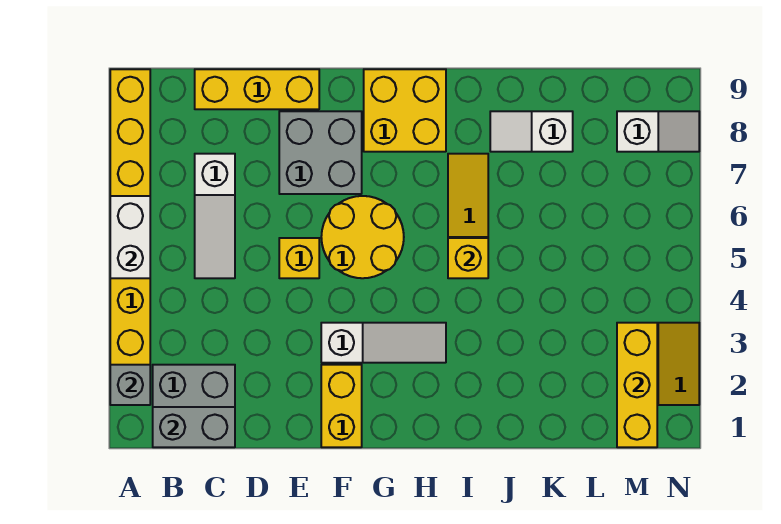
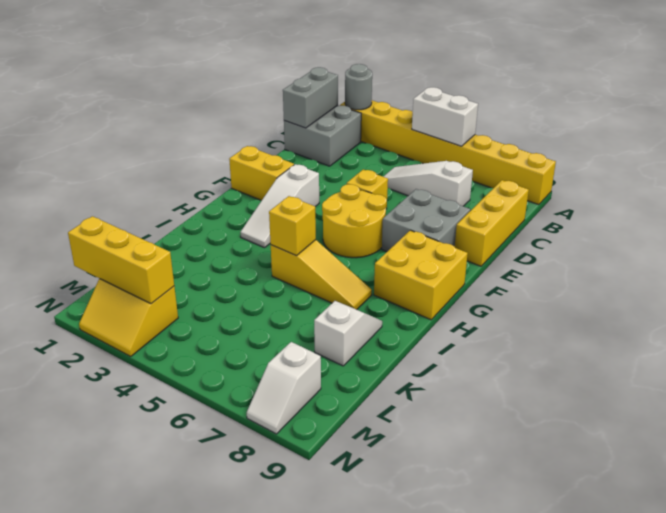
grey 1x1 brick [110,365,150,405] -> grey 1x1 round brick [345,64,372,110]

